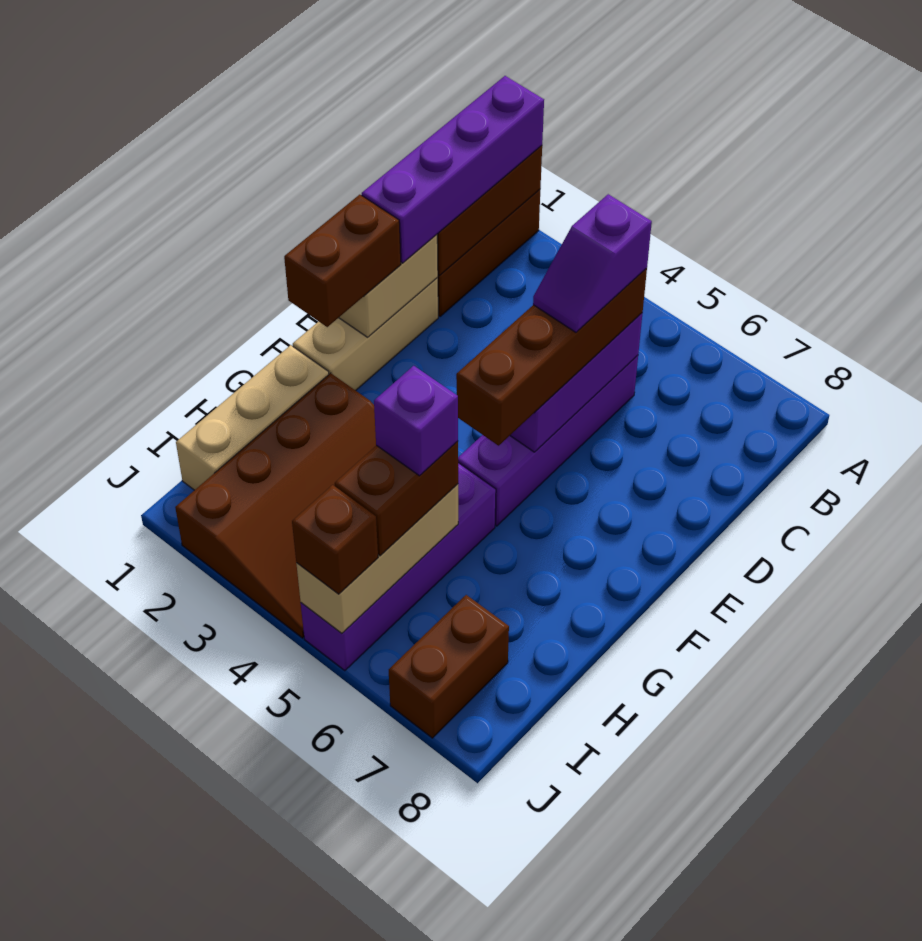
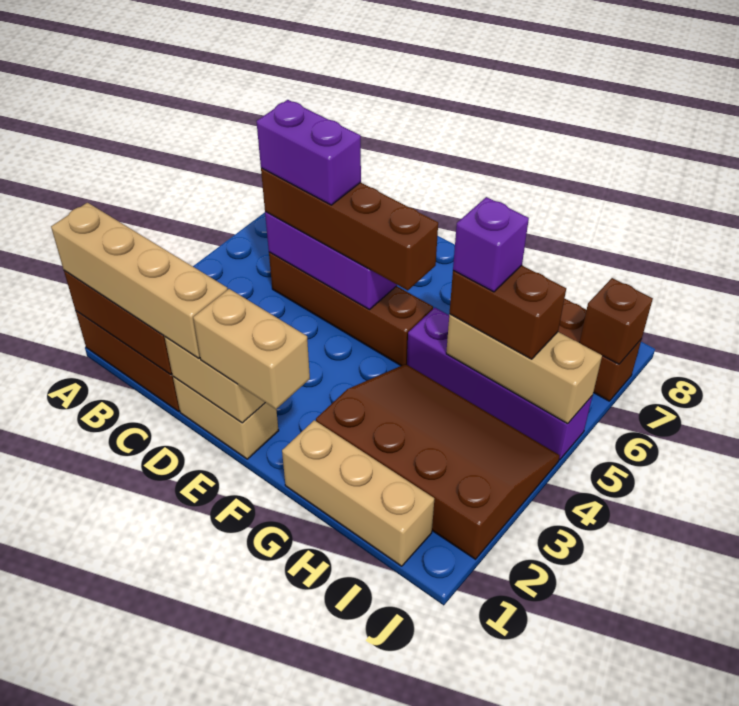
purple 1x4 brick [362,76,544,263] -> tan 1x4 brick [51,203,228,358]
purple 1x4 brick [458,355,638,526] -> brown 1x4 brick [269,252,433,366]
purple 1x2 slope [533,194,652,332] -> purple 1x2 brick [256,100,361,205]
tan 1x3 brick [293,277,438,390] -> tan 1x2 brick [173,377,279,459]
brown 1x2 brick [284,195,401,327] -> tan 1x2 brick [193,289,310,409]
brown 1x1 brick [292,485,378,594] -> brown 1x1 brick moved to [580,278,653,364]

